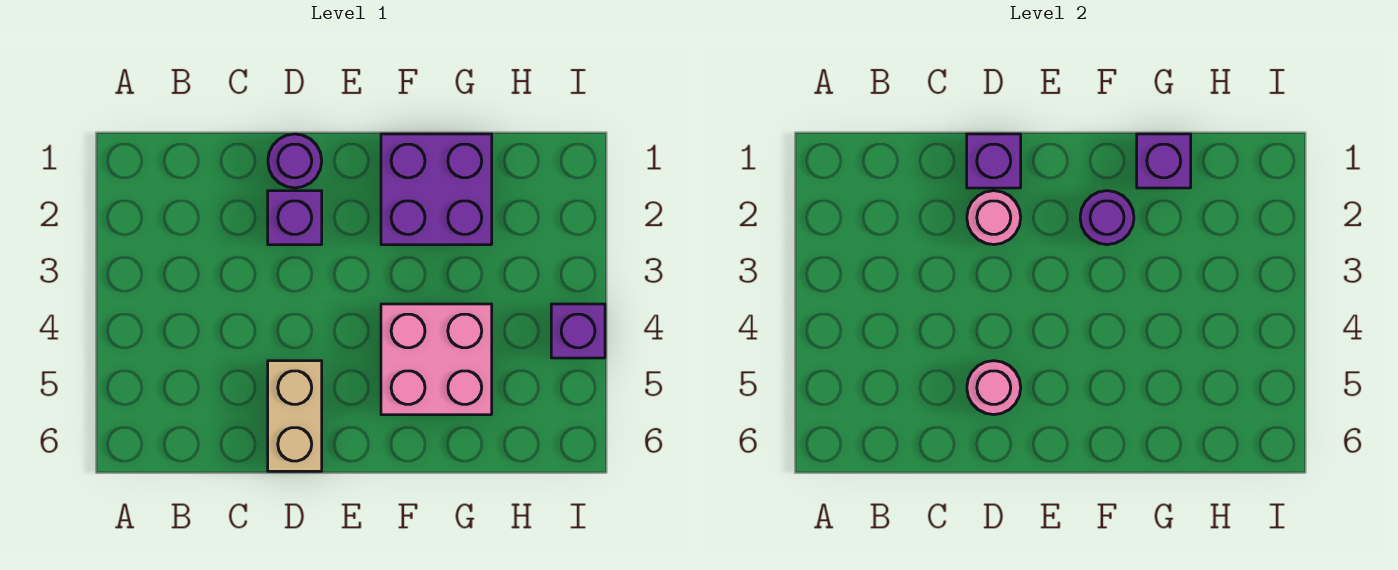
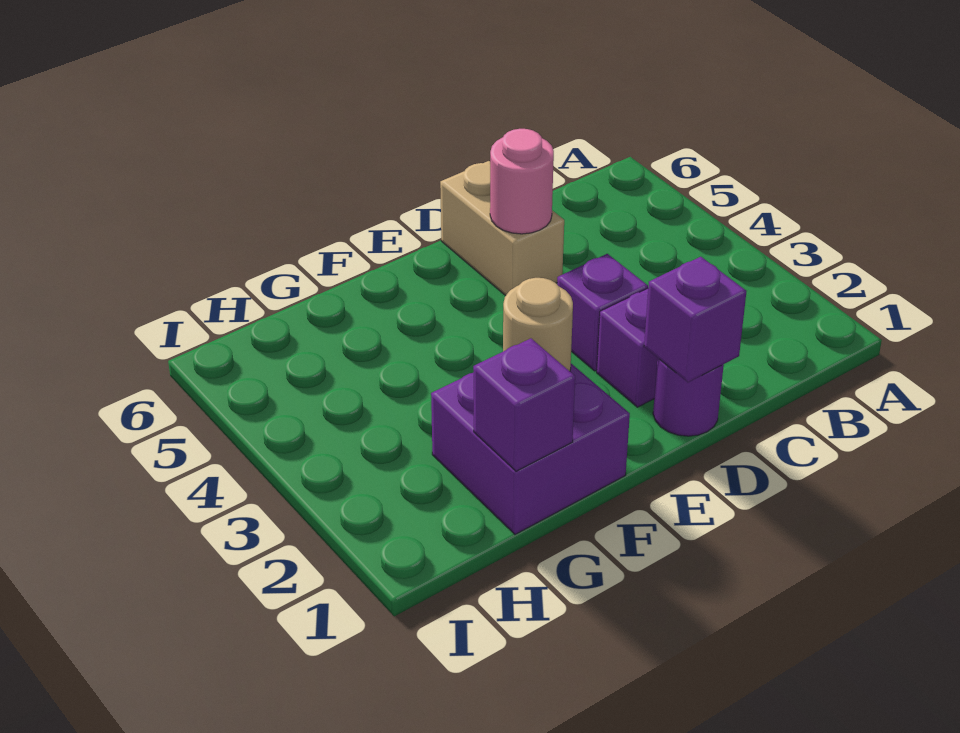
pink 1x1 round brick [967,191,1021,245] -> none
purple 1x1 round brick [1080,191,1134,245] -> tan 1x1 round brick [503,278,573,371]
pink 2x2 brick [381,304,492,415] -> none
purple 1x1 brick [551,304,605,358] -> purple 1x1 brick moved to [557,254,648,371]

